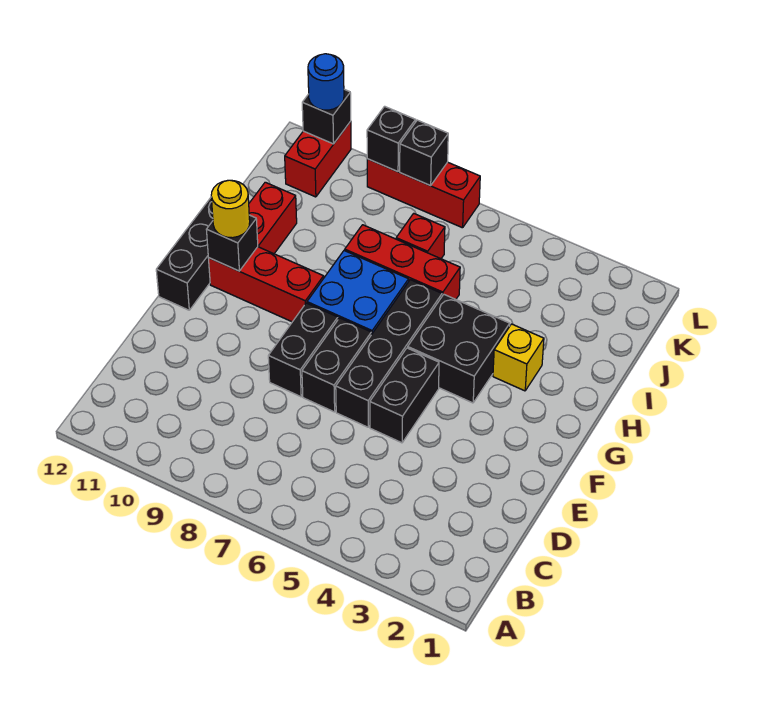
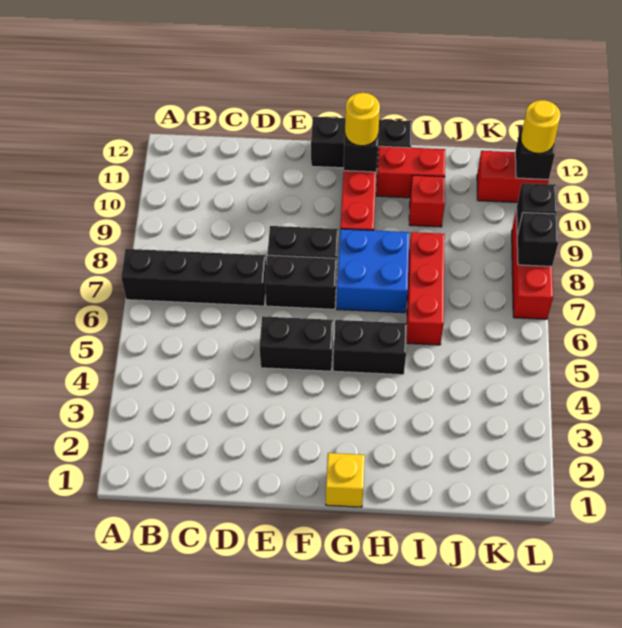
black 1x4 brick [336,280,442,427] -> black 1x4 brick moved to [121,249,266,306]
black 2x2 brick [408,295,510,403] -> black 1x2 brick [333,320,407,375]
yellow 1x1 brick [493,324,544,391] -> yellow 1x1 brick moved to [326,453,365,507]
red 1x1 brick [396,213,445,259] -> red 1x1 brick moved to [409,175,445,227]
blue 1x1 round brick [308,54,344,110] -> yellow 1x1 round brick [521,100,561,153]

